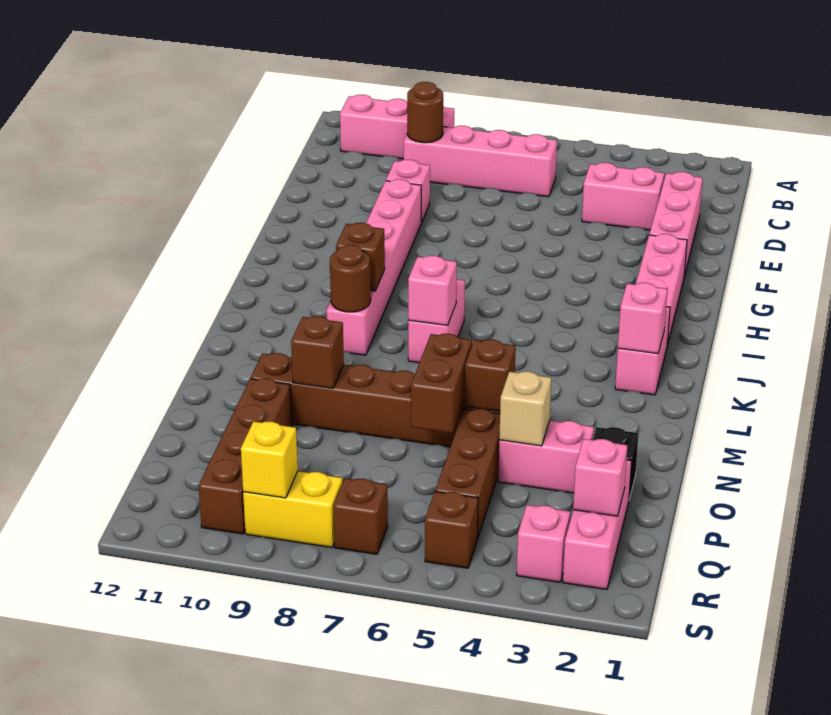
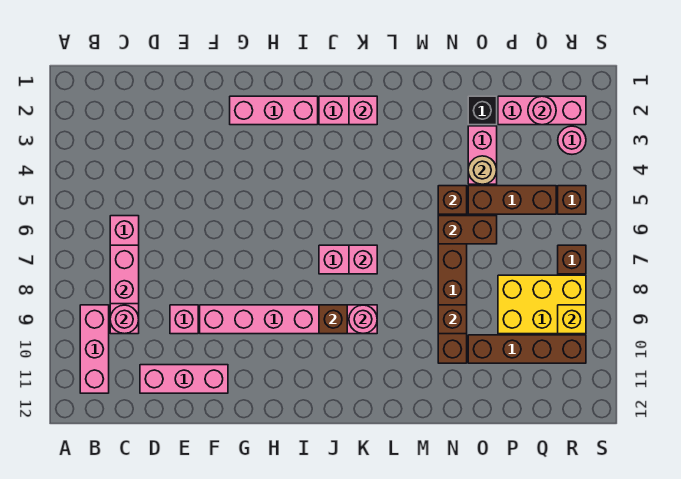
brown 1x1 round brick [407,82,443,143] -> pink 1x1 round brick [110,305,139,334]
pink 1x3 brick [649,172,703,277] -> pink 1x3 brick moved to [140,365,228,393]
pink 1x2 brick [582,163,664,230] -> pink 1x2 brick moved to [110,245,139,304]
brown 1x1 round brick [330,245,371,312] -> pink 1x1 round brick [349,305,377,334]
tan 1x1 brick [499,371,551,446] -> tan 1x1 round brick [468,156,497,184]
pink 1x1 brick [573,439,627,516] -> pink 1x1 round brick [528,96,556,125]
pink 1x1 brick [517,505,570,582] -> pink 1x1 round brick [558,126,586,154]
yellow 1x2 brick [243,471,343,548] -> yellow 2x3 brick [498,275,586,334]

